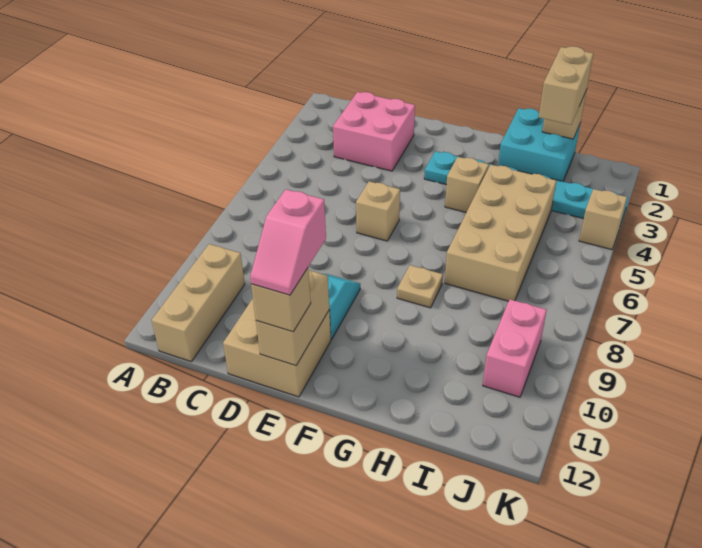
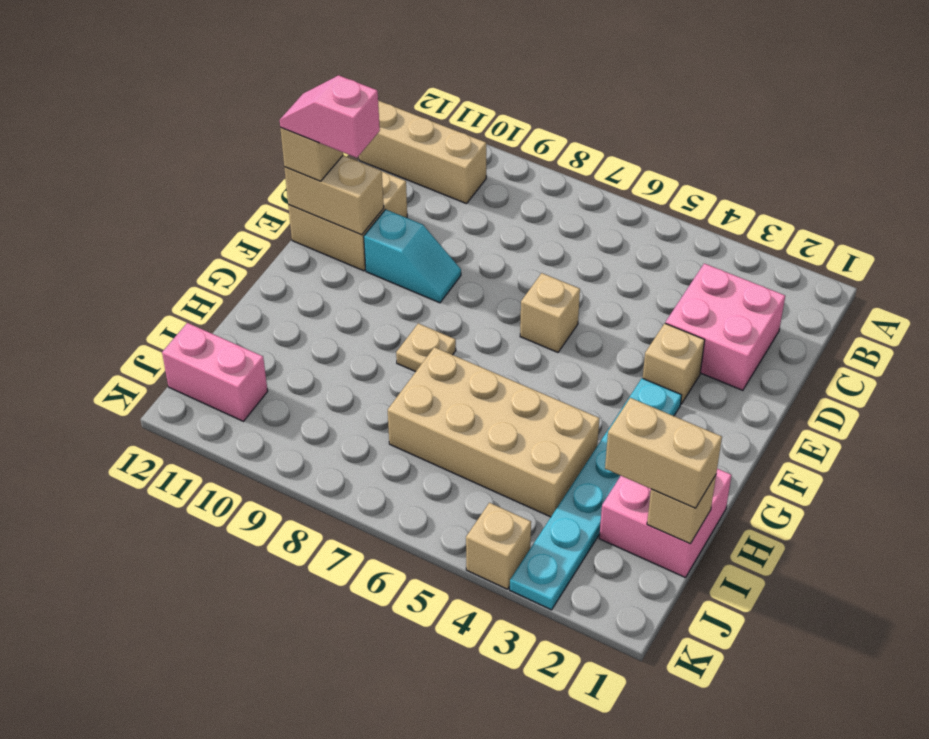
tan 1x1 brick [445,157,489,212] -> tan 1x1 brick moved to [643,324,705,404]
cyan 2x2 brick [498,108,580,181] -> pink 2x2 brick [599,469,731,578]
pink 1x2 brick [483,299,547,397] -> pink 1x2 brick moved to [162,323,268,421]

